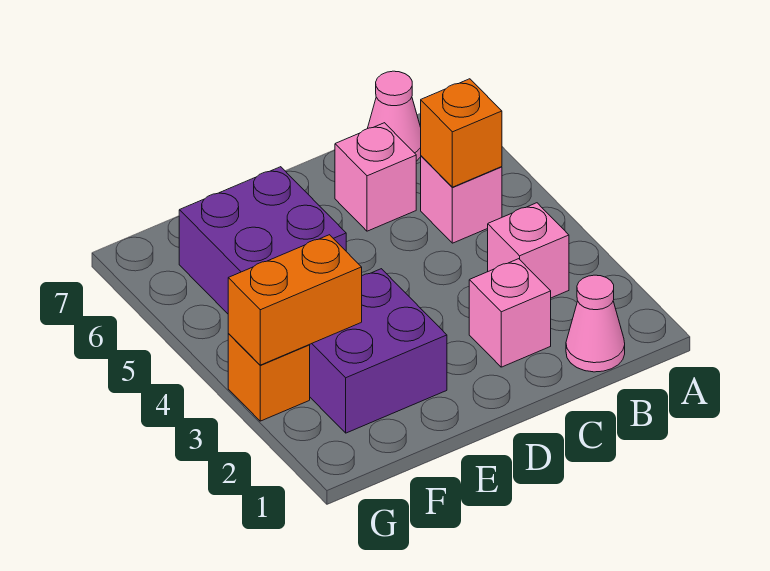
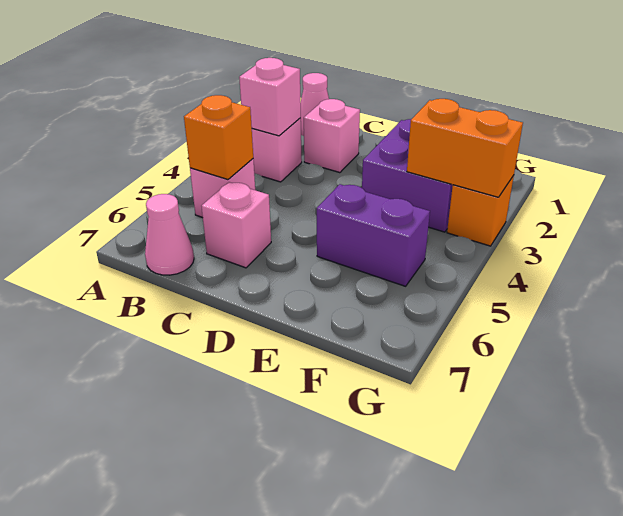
none -> pink 1x1 brick [239,58,301,136]
purple 2x2 brick [179,167,346,314] -> purple 1x2 brick [317,184,430,286]

